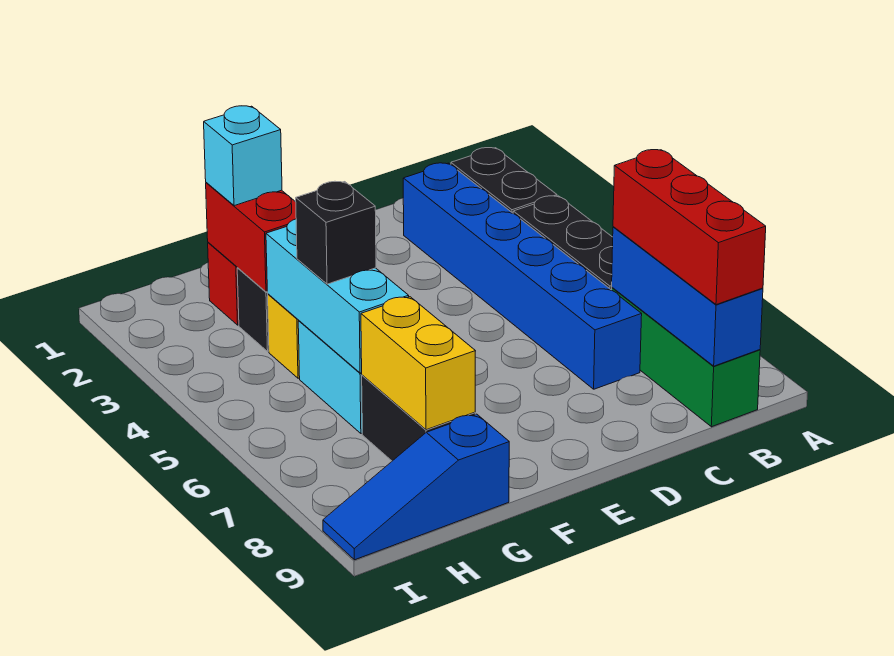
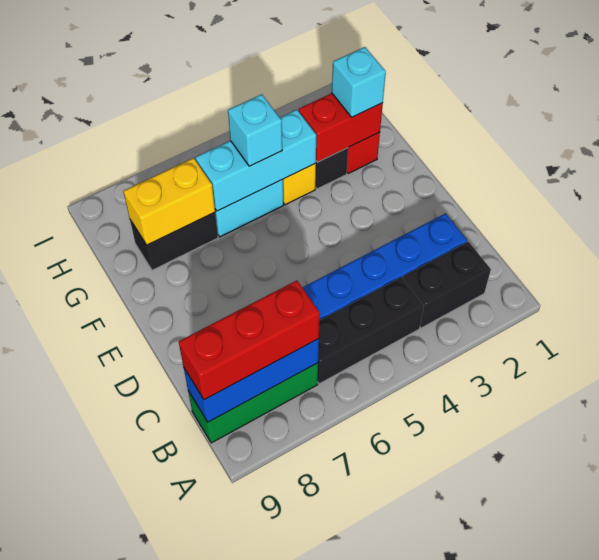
black 1x1 brick [296,181,376,284] -> cyan 1x1 brick [228,94,282,166]
blue 1x3 slope [323,414,509,560] -> none

